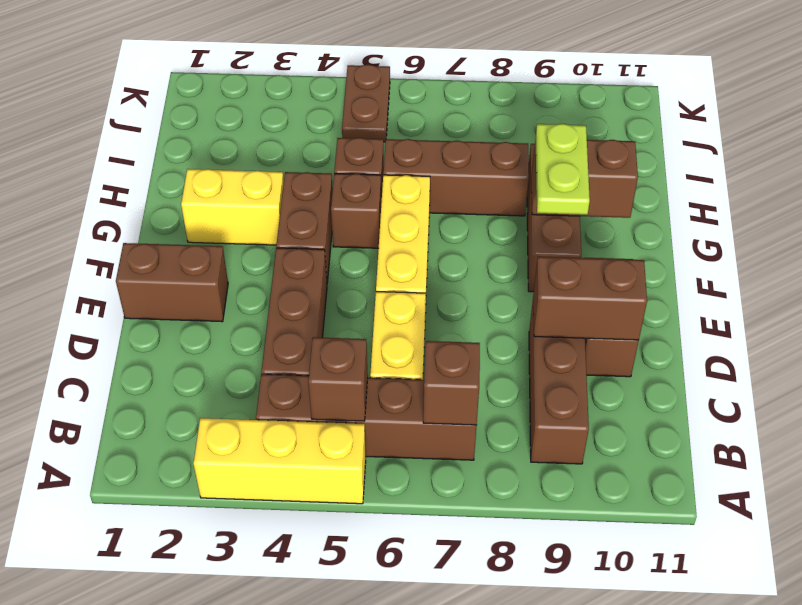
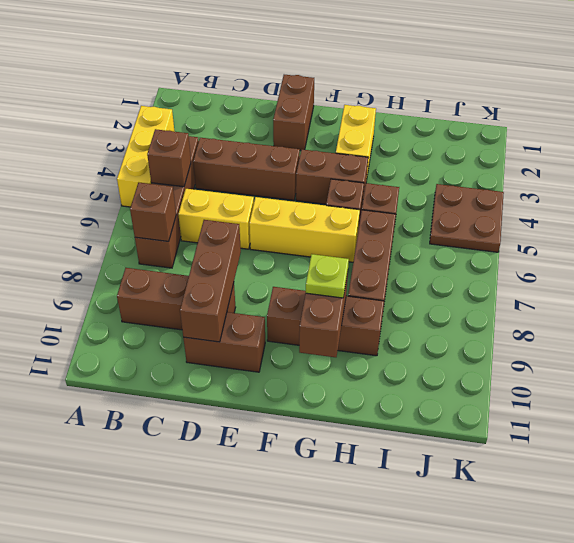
brown 1x2 brick [533,257,647,340] -> brown 1x3 brick [180,220,241,342]
lime 1x2 plate [535,124,590,215] -> lime 1x1 plate [306,254,349,298]
brown 1x2 plate [342,64,390,142] -> brown 2x2 plate [430,184,504,252]

